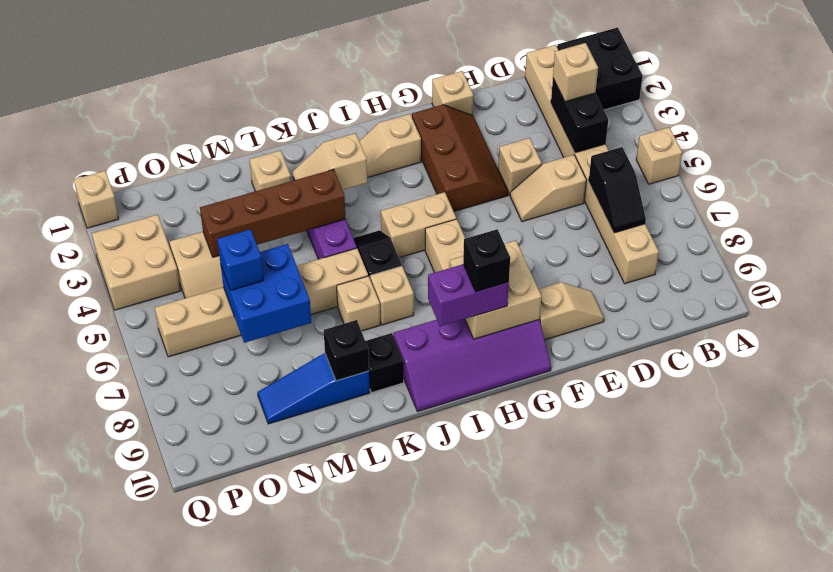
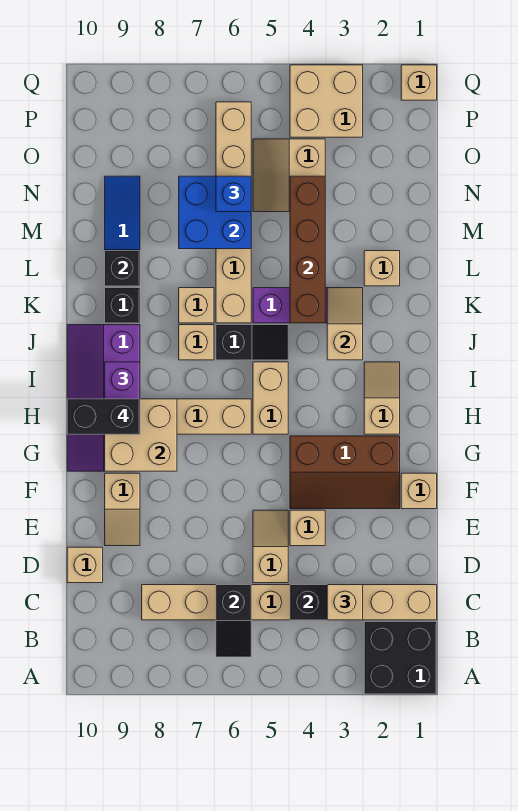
tan 1x1 brick [636,127,682,184] -> tan 1x1 brick moved to [67,547,103,583]
black 1x2 slope [589,147,646,233] -> black 1x2 slope turned to [216,585,251,657]
black 1x1 brick [463,229,510,292] -> black 1x2 brick [67,399,140,434]

